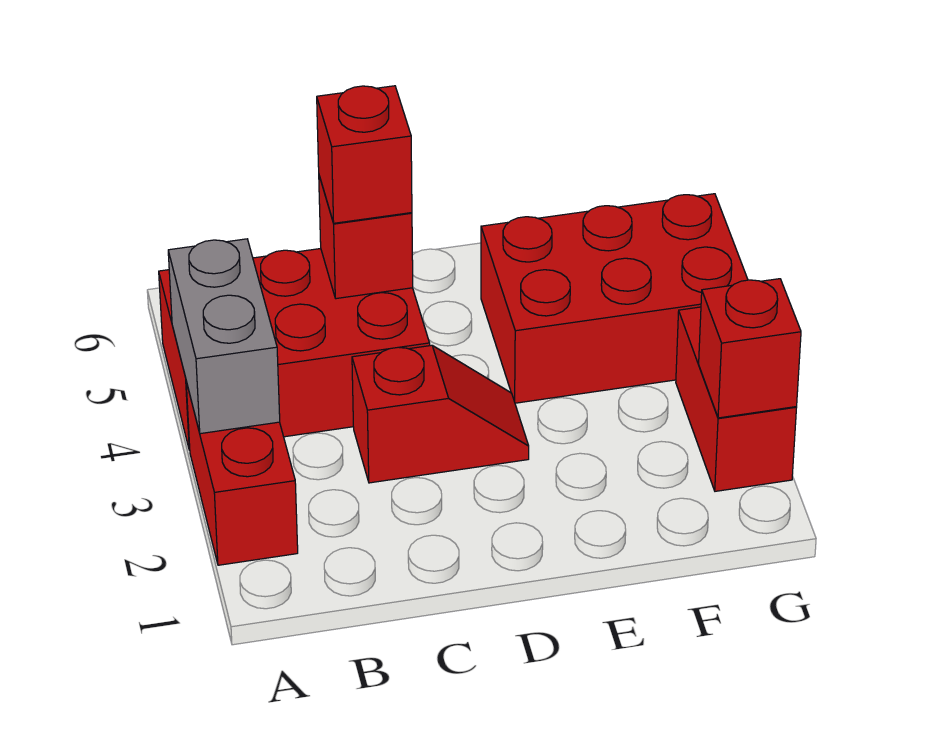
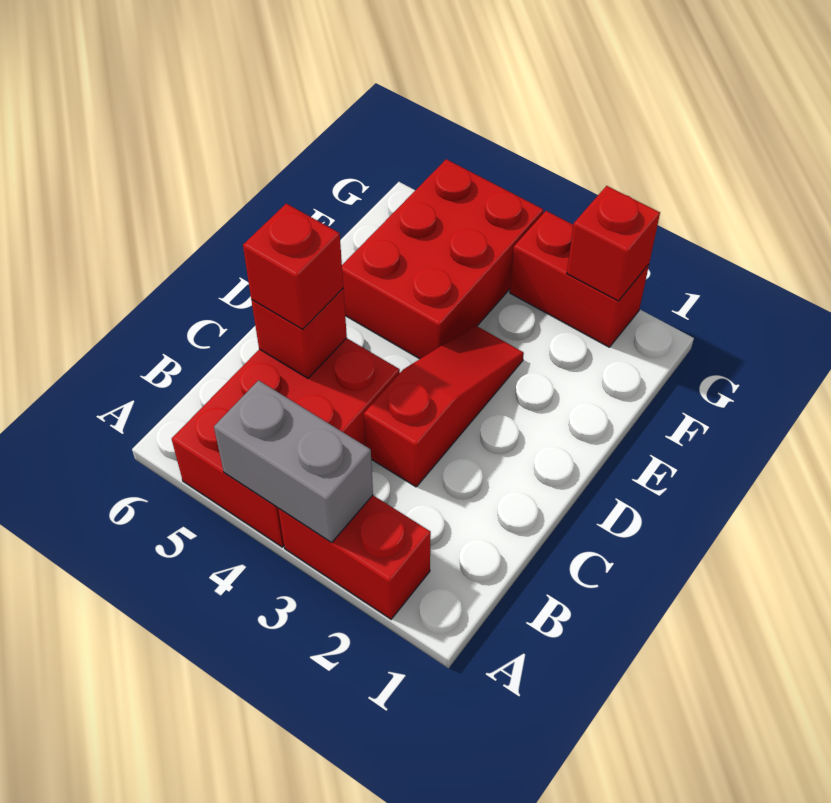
red 1x2 slope [352,345,529,483] -> red 1x3 slope [364,325,524,487]

